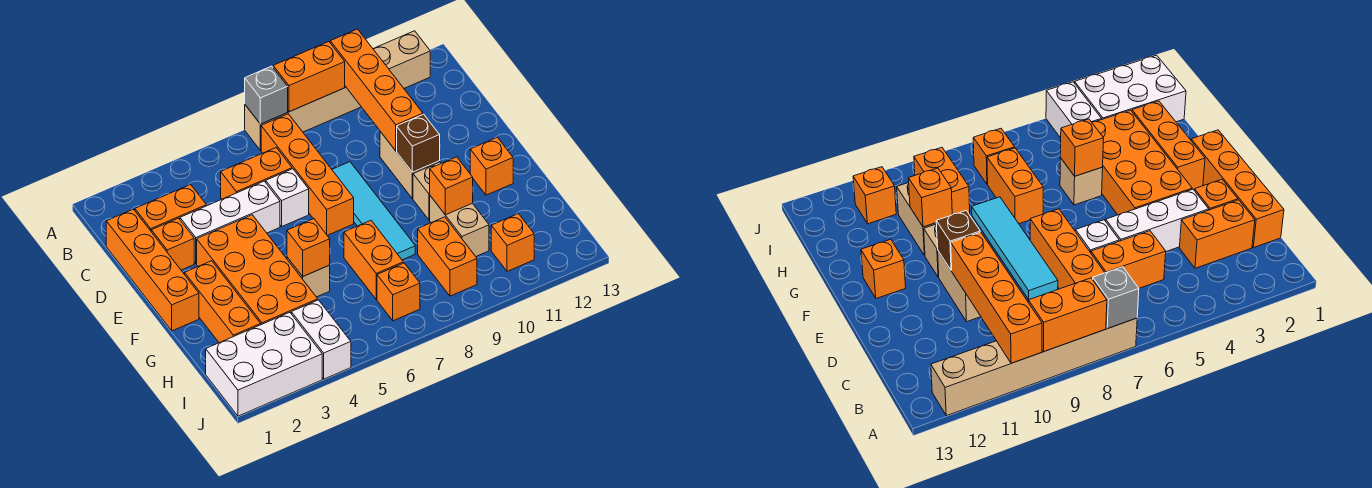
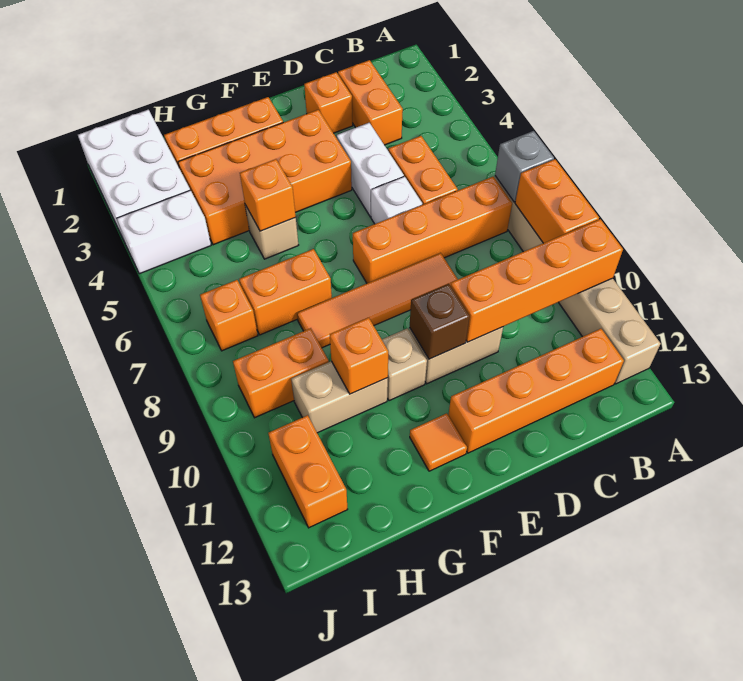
orange 1x4 brick [106,209,199,331] -> orange 1x4 brick moved to [448,329,624,453]
white 1x3 brick [180,181,280,264] -> white 1x2 brick [337,123,404,217]
cyan 1x4 tile [332,162,415,260] -> orange 1x4 tile [297,253,458,348]
orange 1x1 brick [470,137,513,195] -> orange 1x1 tile [410,413,467,471]
orange 1x1 brick [491,214,534,271] -> orange 1x2 brick [268,415,348,528]

